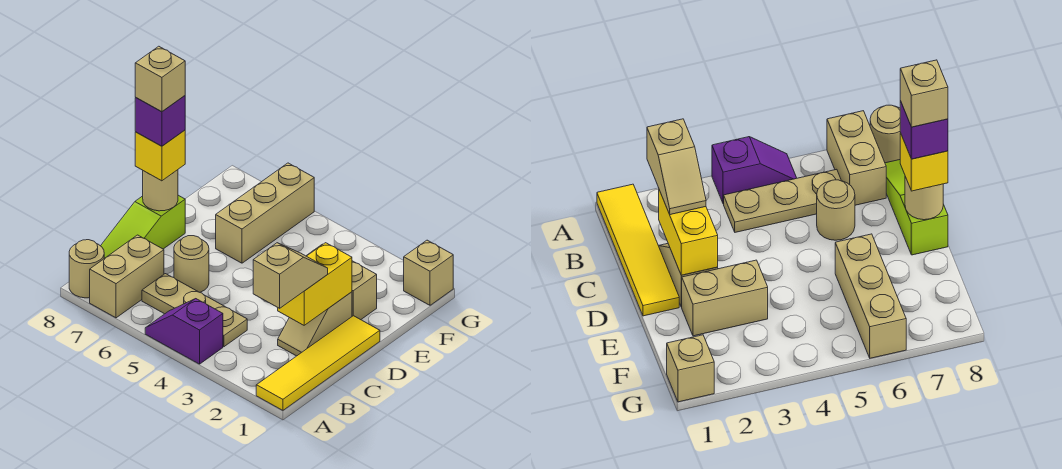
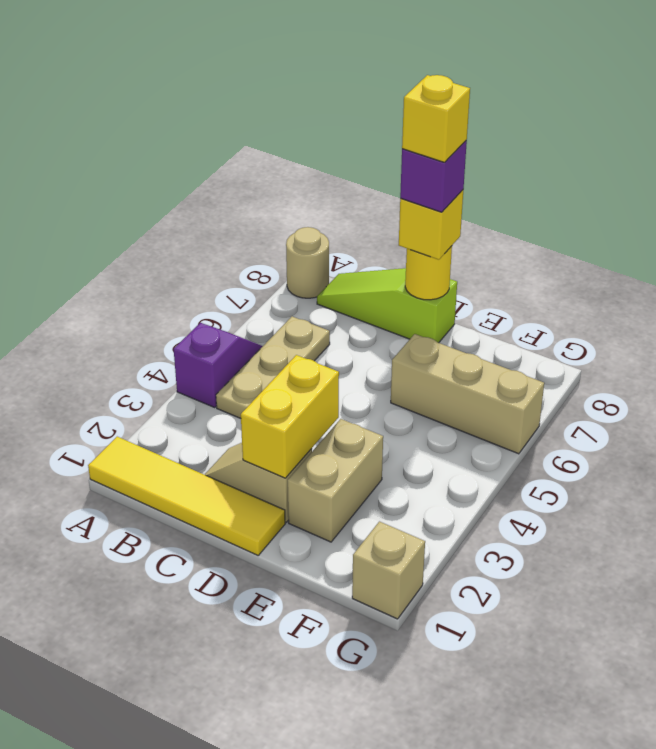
tan 1x2 brick [90,235,164,318] -> none
tan 1x2 slope [253,243,328,308] -> none
yellow 1x2 brick [278,243,352,325] -> yellow 1x2 brick turned to [241,355,339,478]
tan 1x1 round brick [174,236,209,292] -> none
tan 1x1 round brick [143,170,178,211] -> yellow 1x1 round brick [405,246,452,300]
tan 1x1 brick [135,46,185,112] -> yellow 1x1 brick [402,75,470,162]

